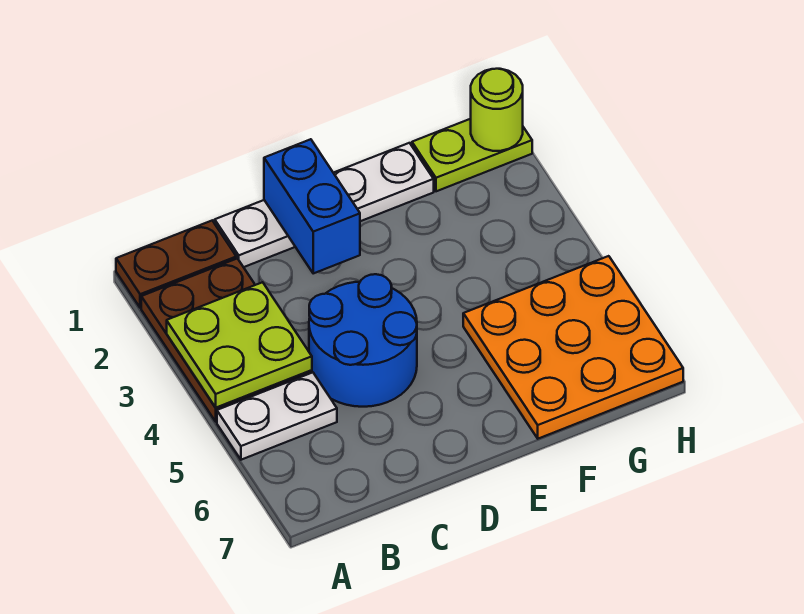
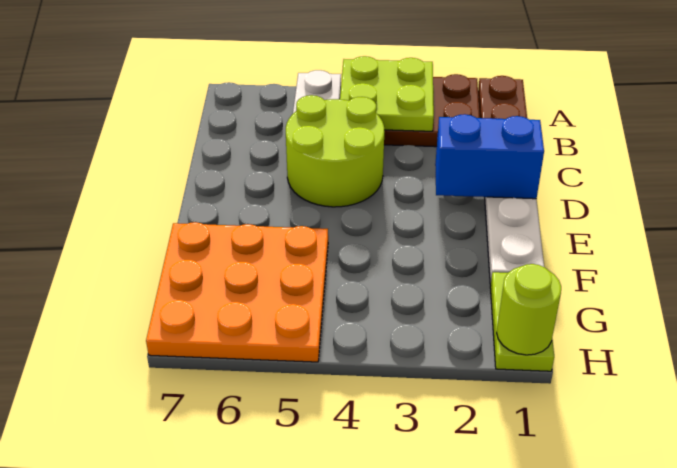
blue 2x2 round brick [309,274,417,407] -> lime 2x2 round brick [286,95,384,207]

